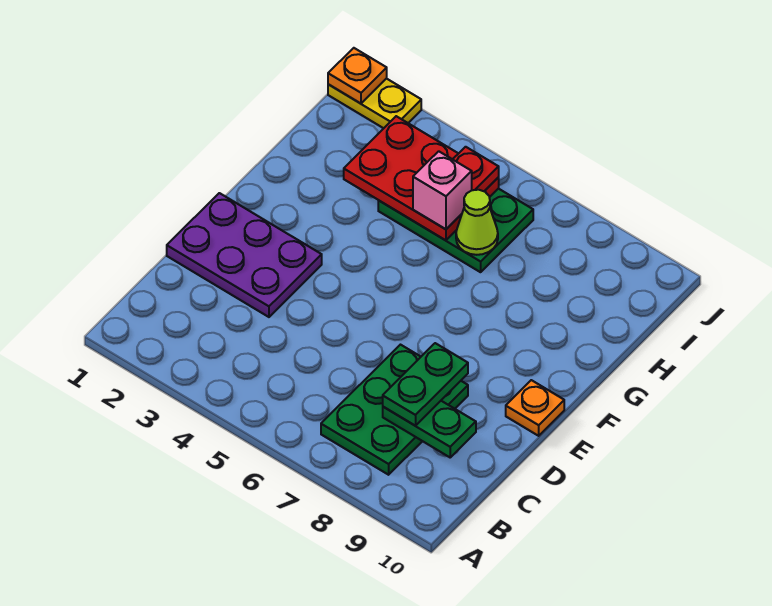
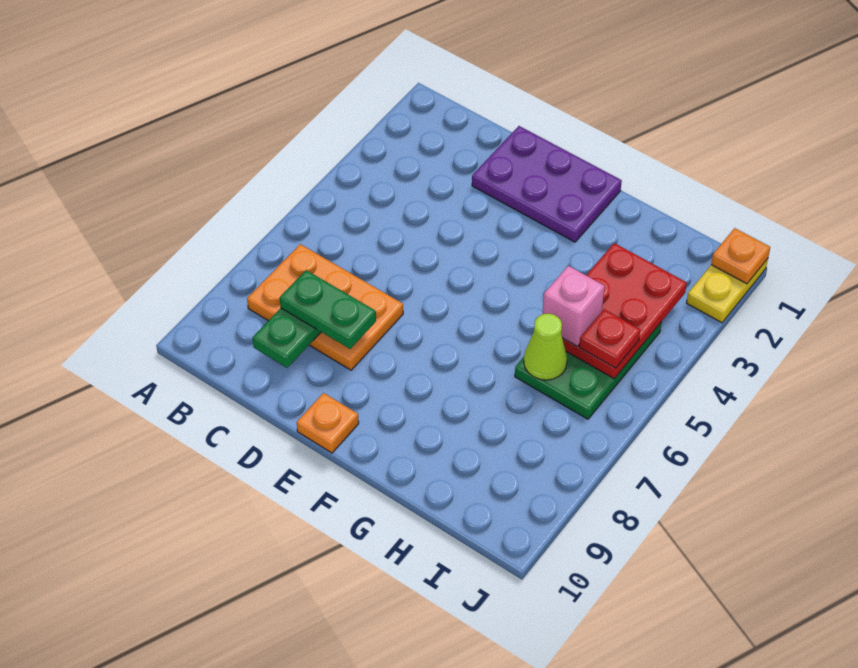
green 2x3 plate [321,345,468,475] -> orange 2x3 plate [247,244,403,370]
purple 2x3 plate [167,193,322,317] -> purple 2x3 plate turned to [472,126,622,242]

